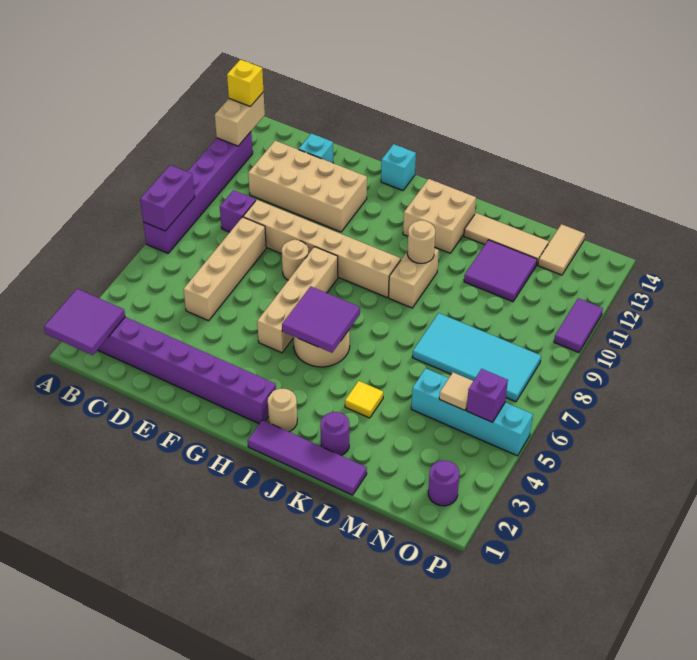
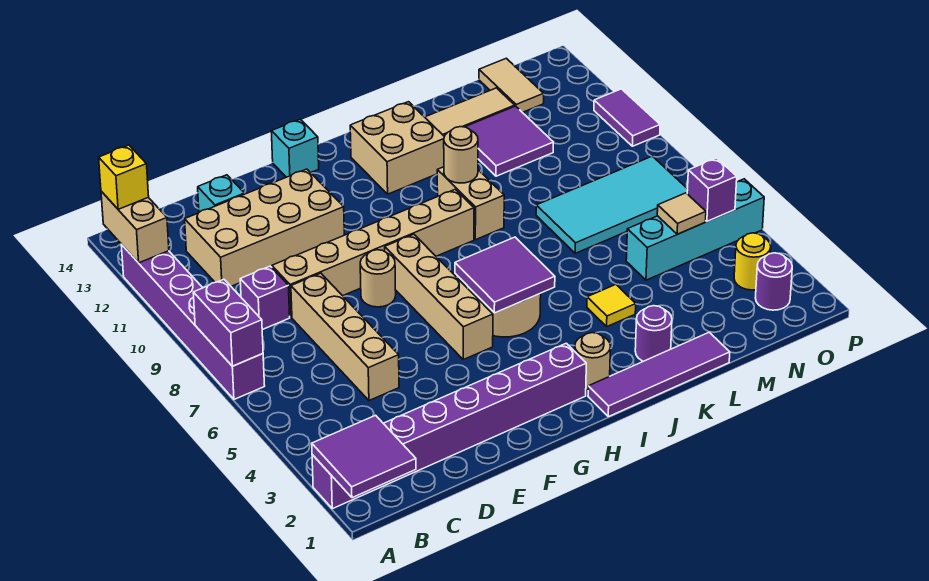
none -> yellow 1x1 round brick [734,233,771,290]

